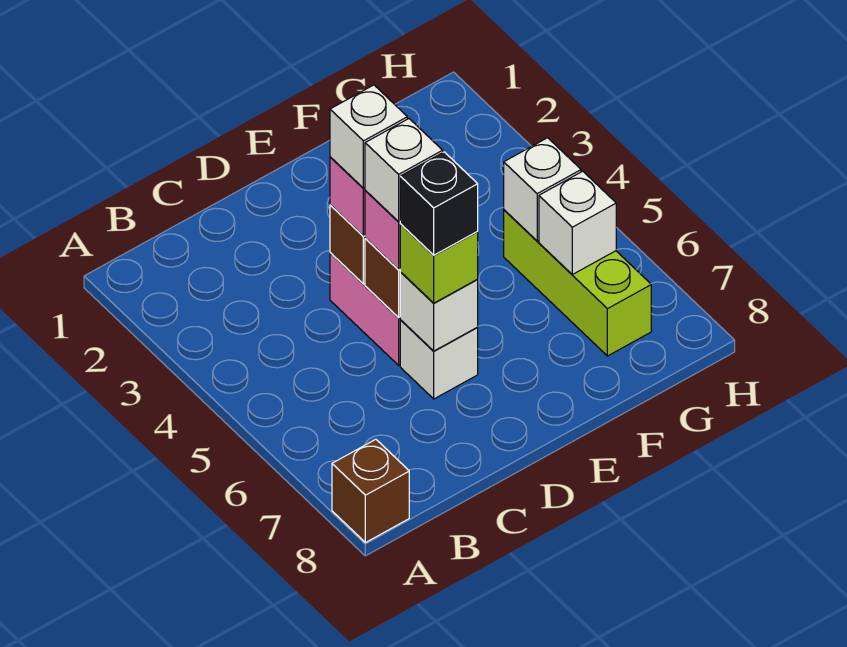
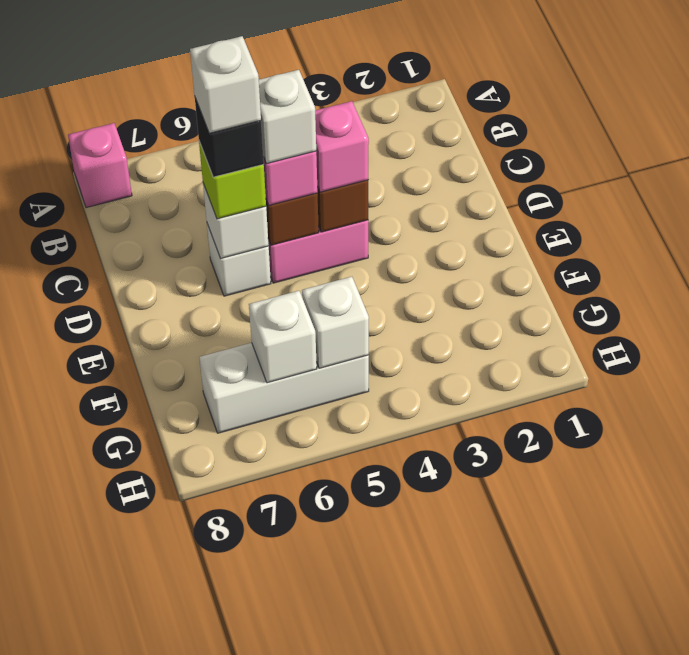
brown 1x1 brick [332,439,409,543] -> pink 1x1 brick [68,123,132,208]
white 1x1 brick [330,85,407,188] -> white 1x1 brick moved to [190,36,261,133]
lime 1x3 brick [504,210,651,356] -> white 1x3 brick [199,343,369,433]

